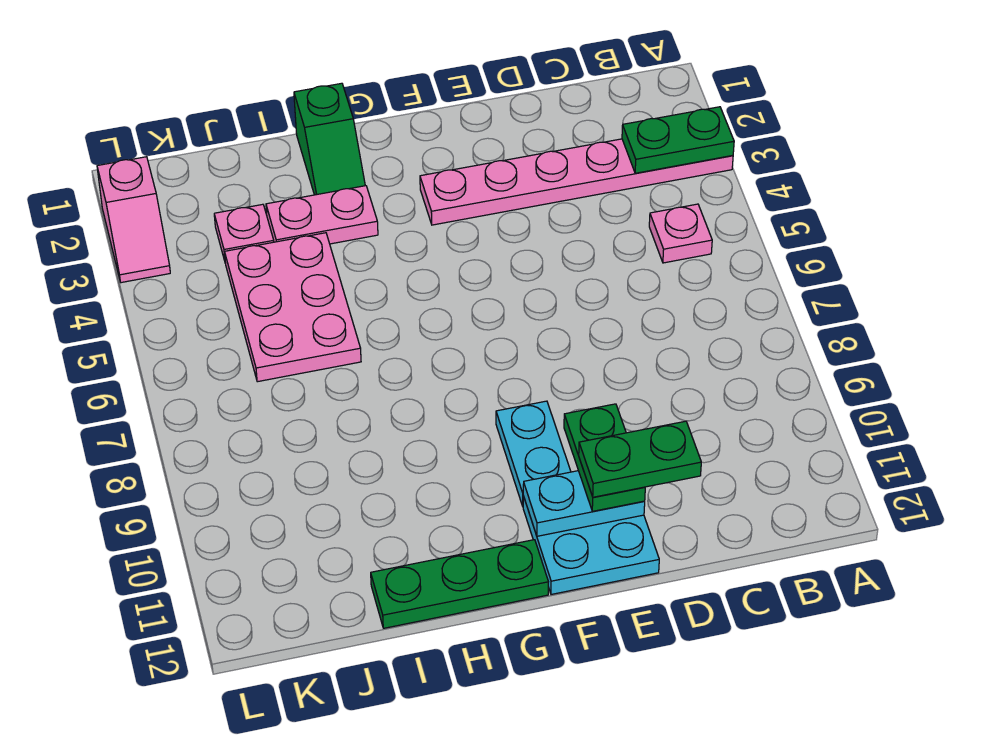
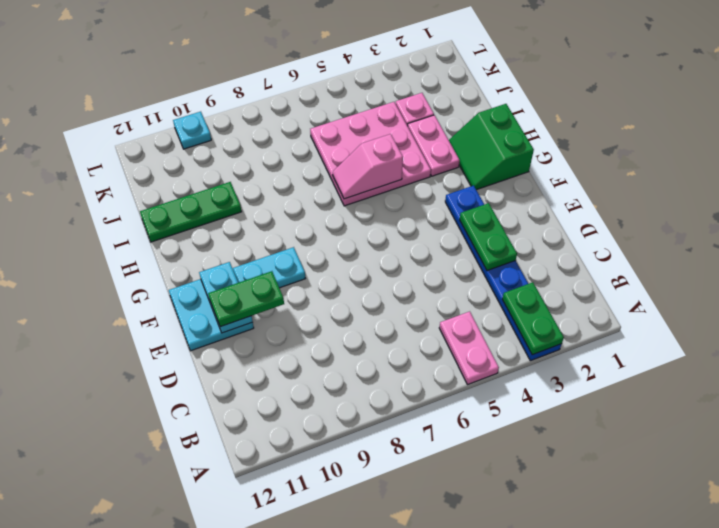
pink 1x6 plate [420,139,733,225] -> blue 1x6 plate [445,186,561,361]
pink 1x1 plate [649,204,712,263] -> pink 1x2 plate [439,311,499,384]
green 1x2 plate [579,421,701,497] -> green 1x2 plate moved to [460,203,517,271]
green 1x3 plate [371,540,548,628] -> green 1x3 plate turned to [140,182,242,242]
green 1x2 slope [294,83,365,195] -> green 2x2 slope [449,104,534,190]
pink 2x3 plate [225,233,361,382] -> pink 3x3 plate [310,102,431,206]
pink 1x2 slope [97,157,170,283] -> pink 1x2 slope moved to [333,134,403,199]
none -> cyan 1x1 plate [173,112,211,149]

